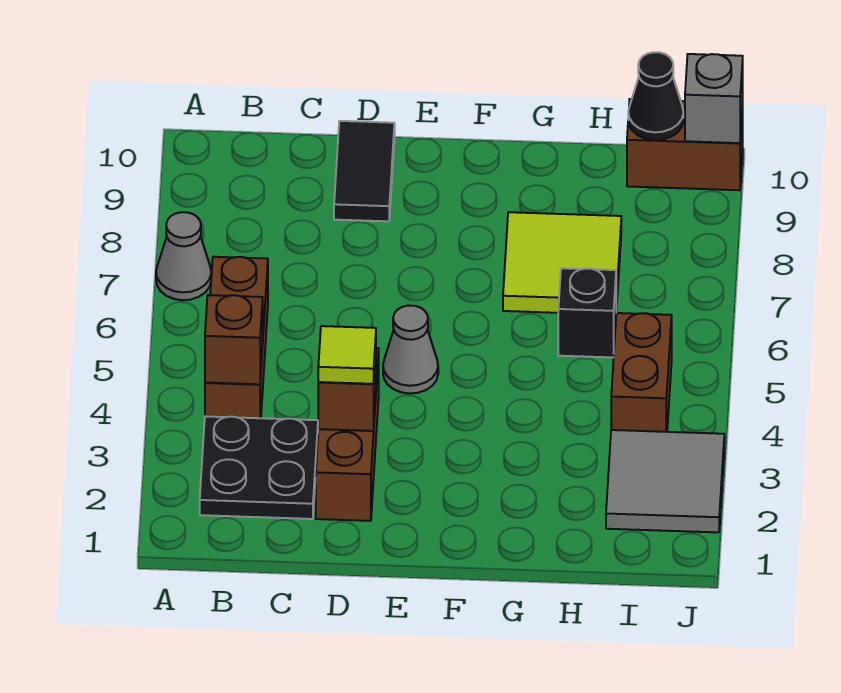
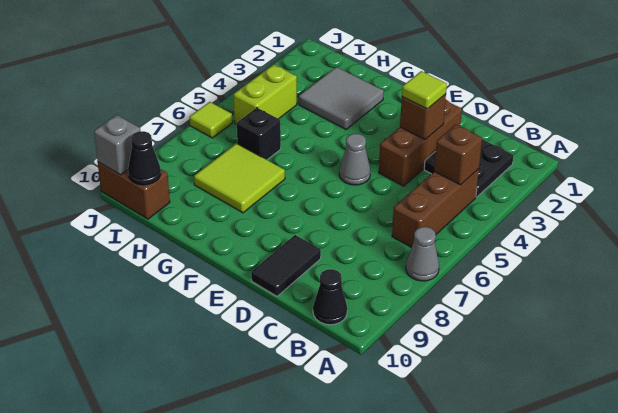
none -> black 1x1 cone [313,269,347,325]
grey 2x2 tile [606,430,724,532] -> grey 2x2 tile moved to [299,67,384,129]
brown 1x2 brick [611,313,672,432] -> lime 1x2 brick [234,65,297,124]
none -> lime 1x1 tile [190,102,232,138]

